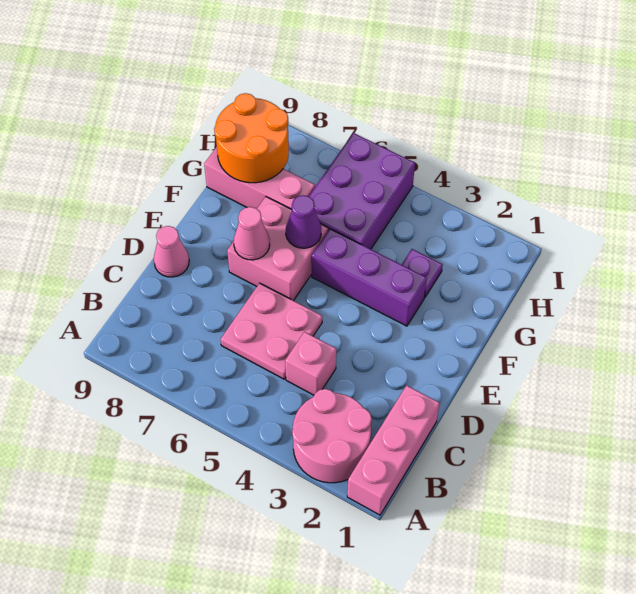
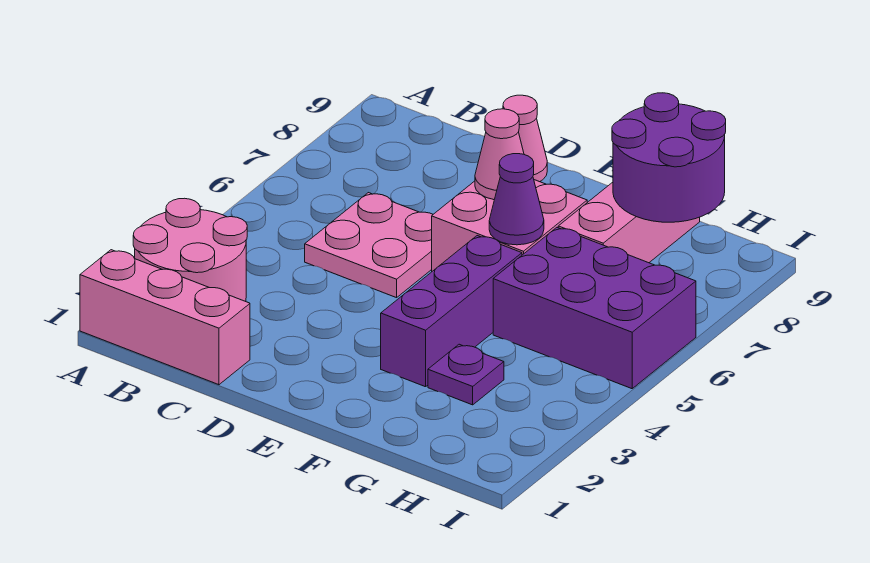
pink 1x1 brick [285,332,336,395] -> none
orange 2x2 round brick [214,93,289,183] -> purple 2x2 round brick [612,93,726,222]

